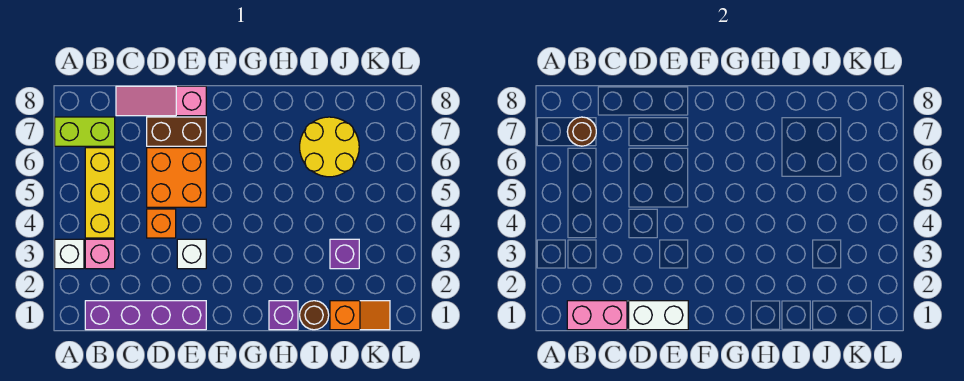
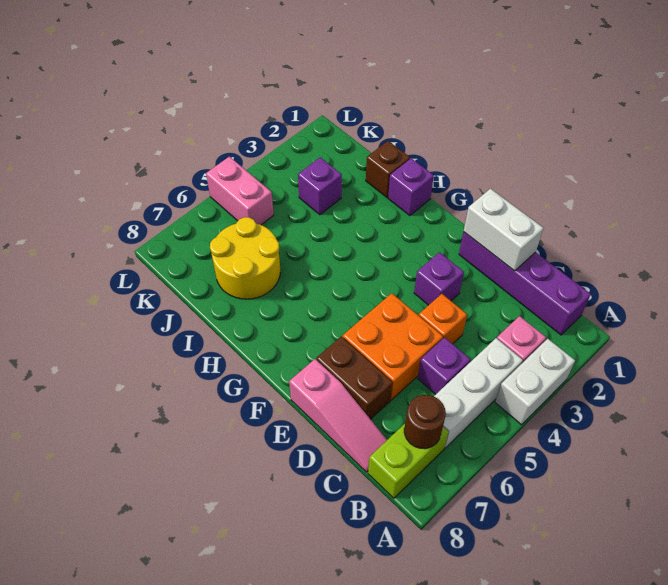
white 1x1 brick [55,239,84,269] -> white 1x2 brick [495,339,575,425]
lime 1x2 brick [55,117,115,146] -> lime 1x2 brick turned to [368,424,449,498]
pink 1x2 brick [567,301,627,330] -> pink 1x2 brick moved to [206,157,274,225]
yellow 1x3 brick [85,148,115,238] -> white 1x3 brick [434,338,523,448]
none -> purple 1x1 brick [418,338,470,394]
white 1x1 brick [177,239,206,269] -> purple 1x1 brick [414,252,464,305]
brown 1x1 round brick [300,301,329,330] -> brown 1x1 brick [366,141,410,197]
orange 1x2 slope [330,301,390,330] -> none

